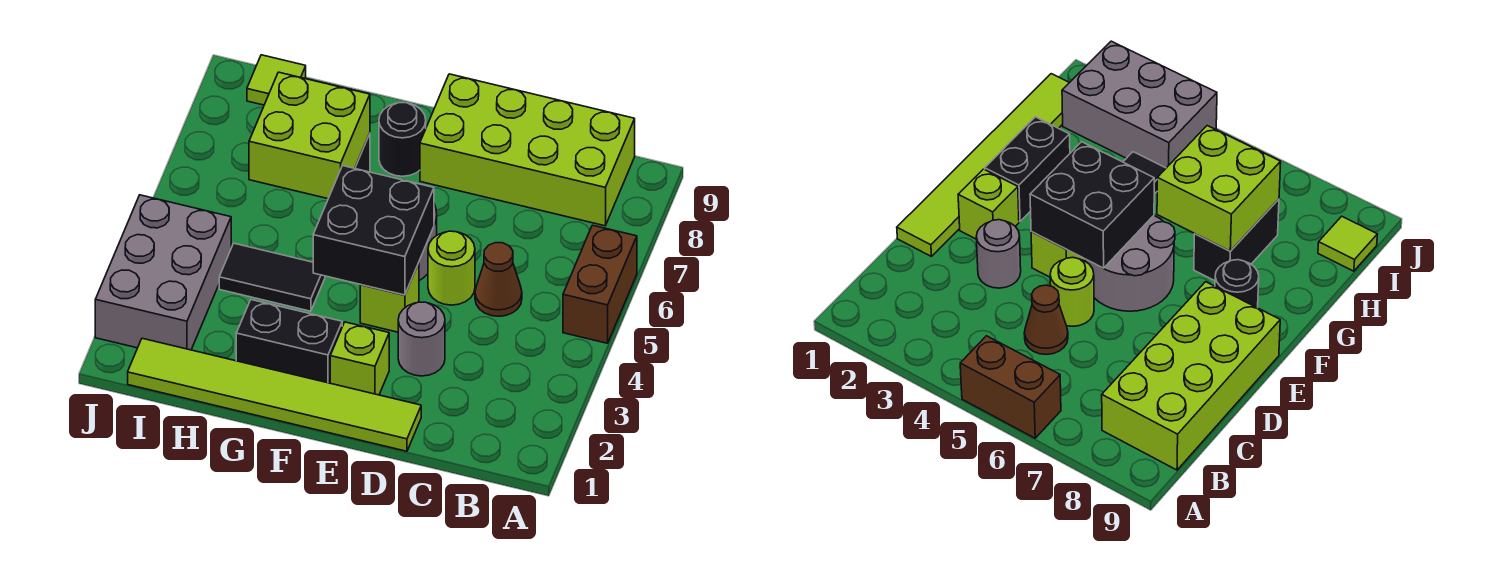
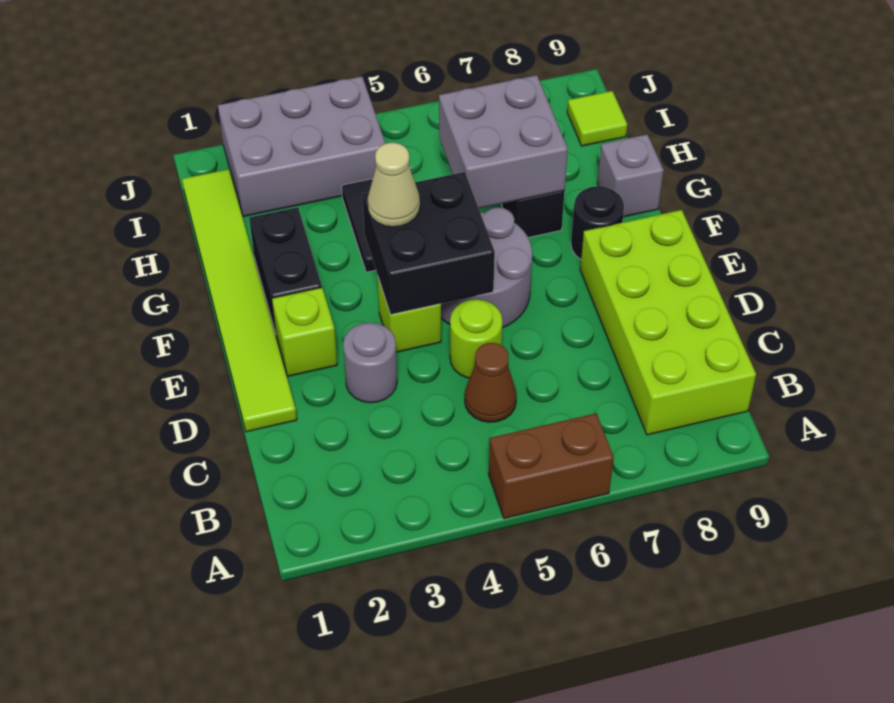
none -> tan 1x1 cone [368,143,420,227]
lime 2x2 brick [249,72,370,199] -> grey 2x2 brick [439,75,568,208]
none -> grey 1x1 brick [597,134,664,217]

